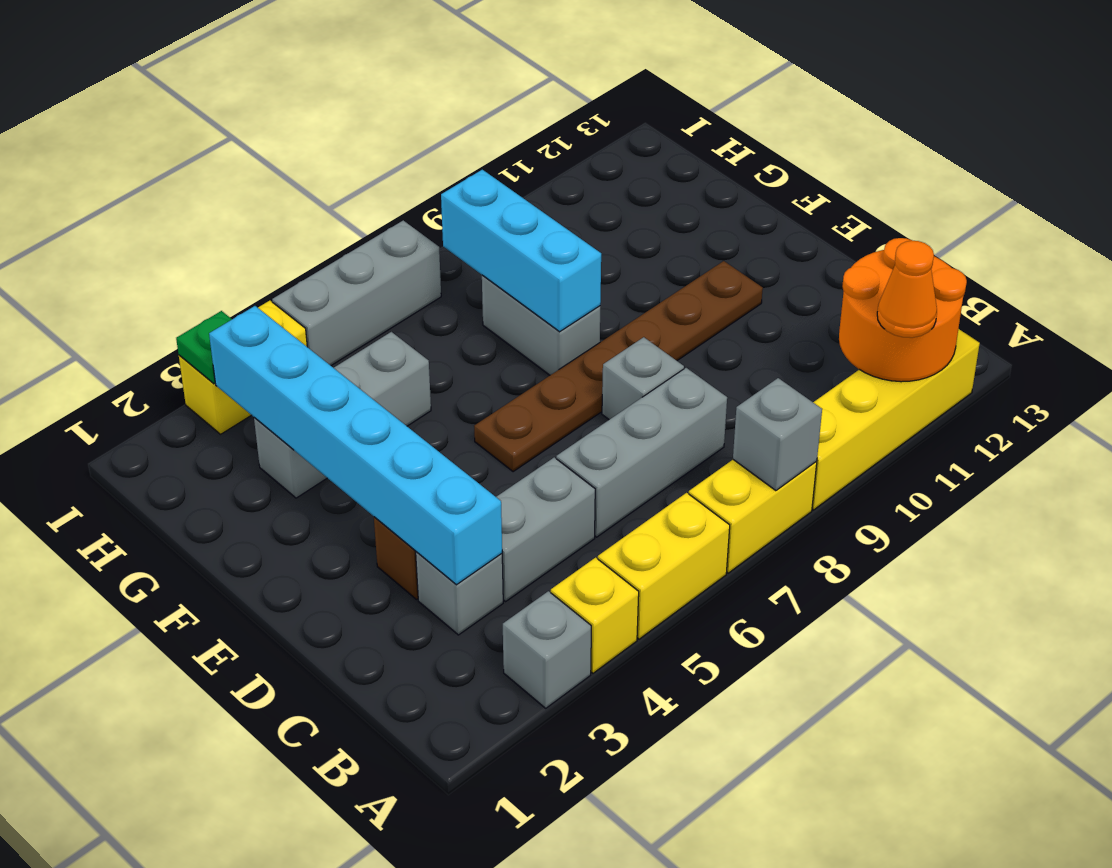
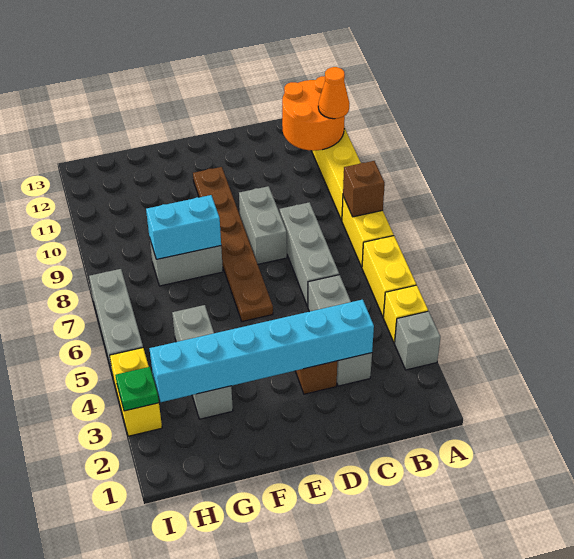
grey 1x1 brick [733,378,822,491] -> brown 1x1 brick [343,161,385,217]
grey 1x1 brick [602,337,684,420] -> grey 1x2 brick [239,186,287,264]
cyan 1x3 brick [441,170,601,332] -> cyan 1x2 brick [146,195,221,259]

